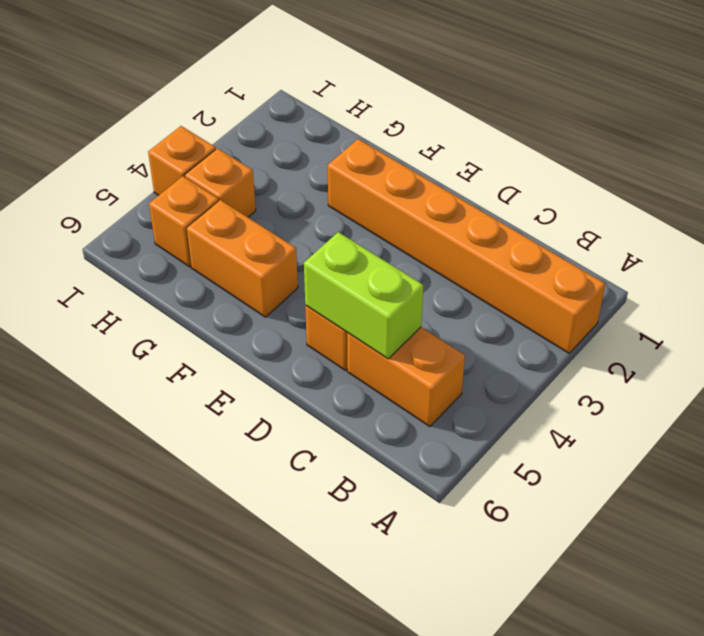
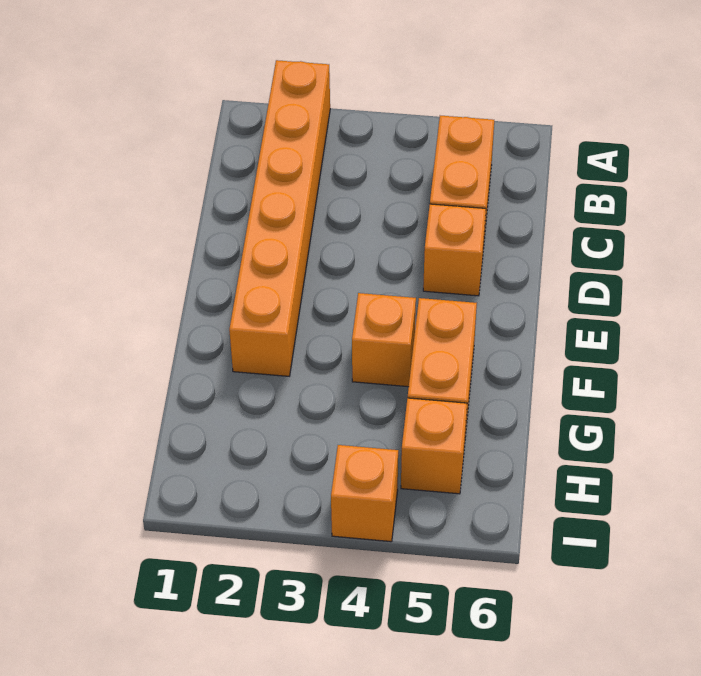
lime 1x2 brick [304,232,423,359] -> none
orange 1x1 brick [185,148,256,217] -> orange 1x1 brick moved to [352,293,416,387]

